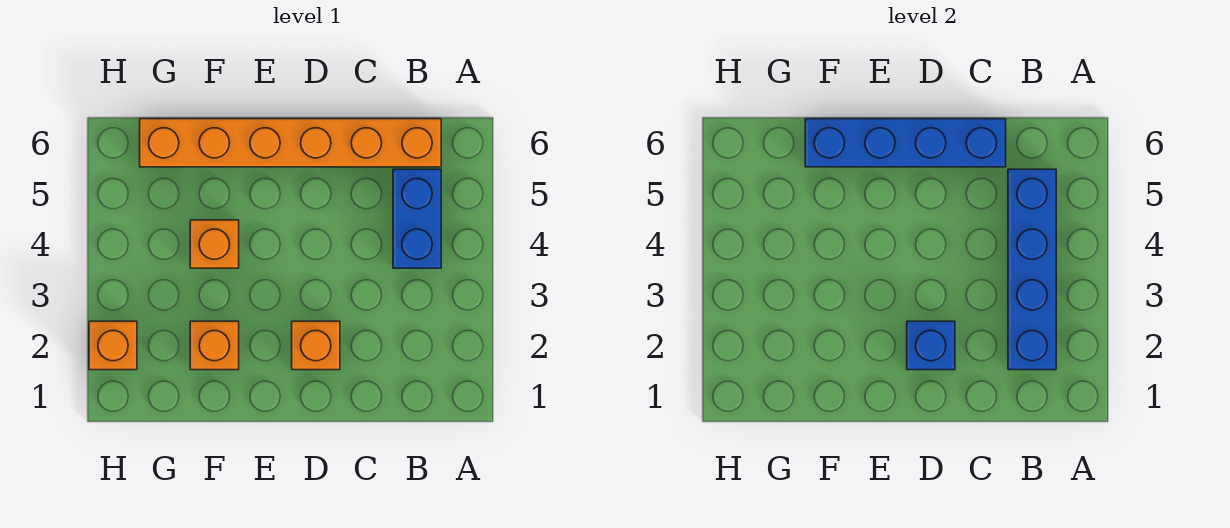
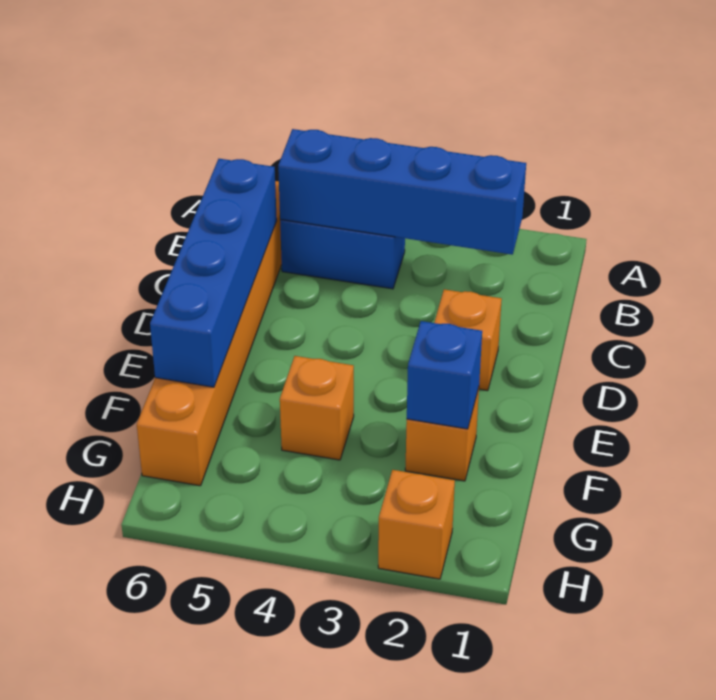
blue 1x1 brick [907,321,955,370] -> blue 1x1 brick moved to [407,321,482,429]

